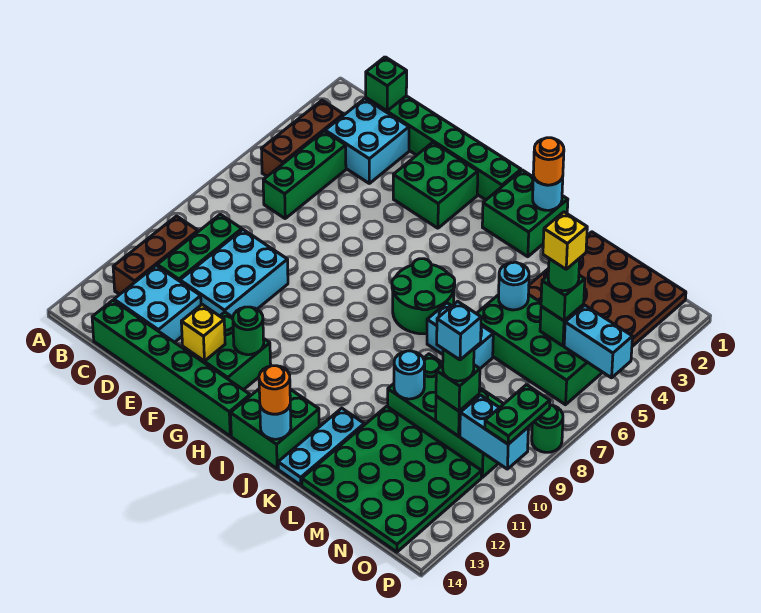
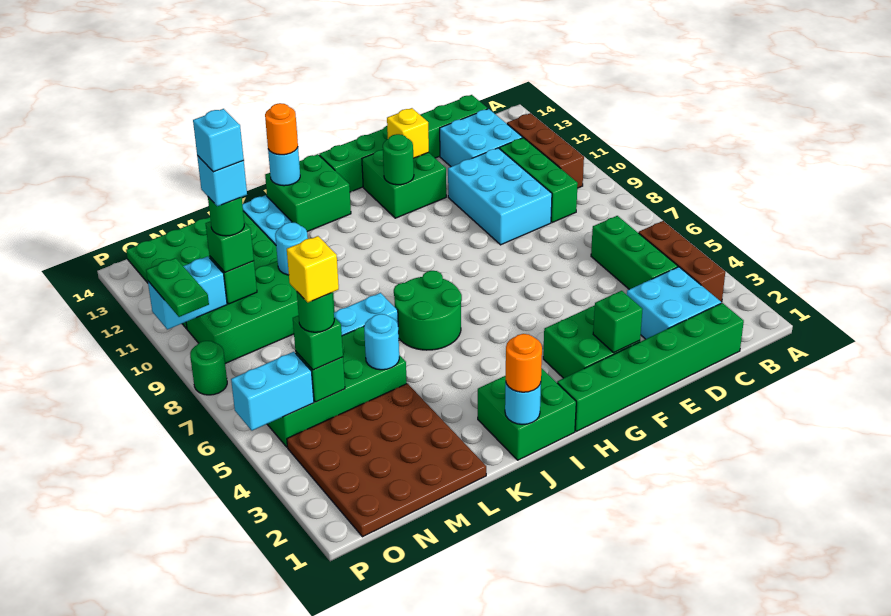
green 1x1 brick [366,57,407,111] -> green 1x1 brick moved to [593,291,643,353]
none -> cyan 1x1 brick [193,109,244,172]

